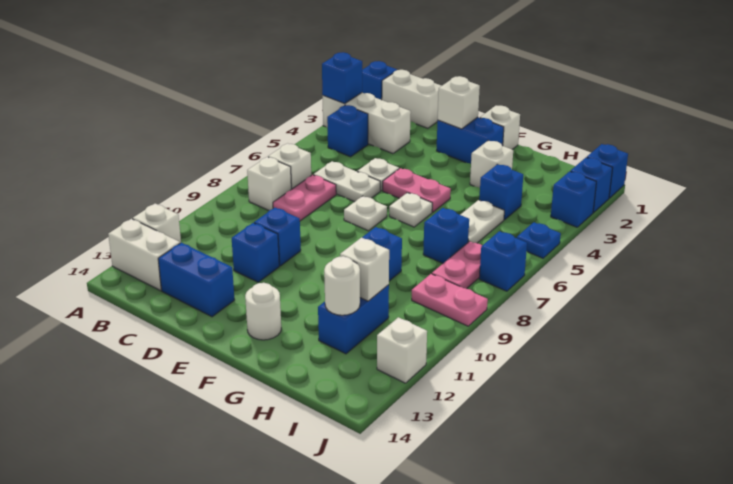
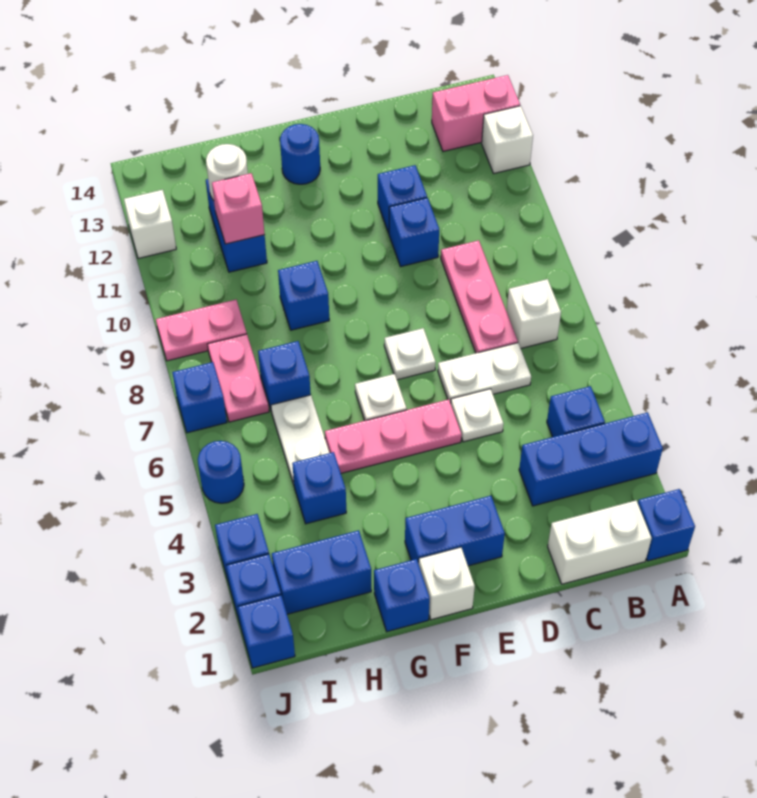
white 1x3 brick [323,93,411,154] -> blue 1x3 brick [519,412,663,506]
blue 1x1 brick [322,52,362,104] -> blue 1x1 brick moved to [374,559,430,632]
white 1x2 brick [108,219,180,291] -> pink 1x2 brick [432,75,520,151]
white 1x1 brick [247,157,291,210] -> none
pink 1x2 plate [273,175,336,221] -> pink 1x3 plate [441,240,518,353]
blue 1x2 brick [158,243,234,317] -> blue 1x2 brick moved to [272,530,371,614]
white 1x1 brick [438,76,480,129] -> none
pink 1x2 plate [383,168,451,212] -> pink 1x3 plate [325,399,462,473]
white 1x1 round brick [245,283,281,340] -> blue 1x1 round brick [280,124,320,184]
white 1x1 brick [470,141,513,188] -> none
white 1x1 brick [340,238,389,301] -> pink 1x1 brick [212,173,265,244]
blue 1x1 plate [517,222,561,258] -> blue 1x1 round brick [198,441,244,503]

